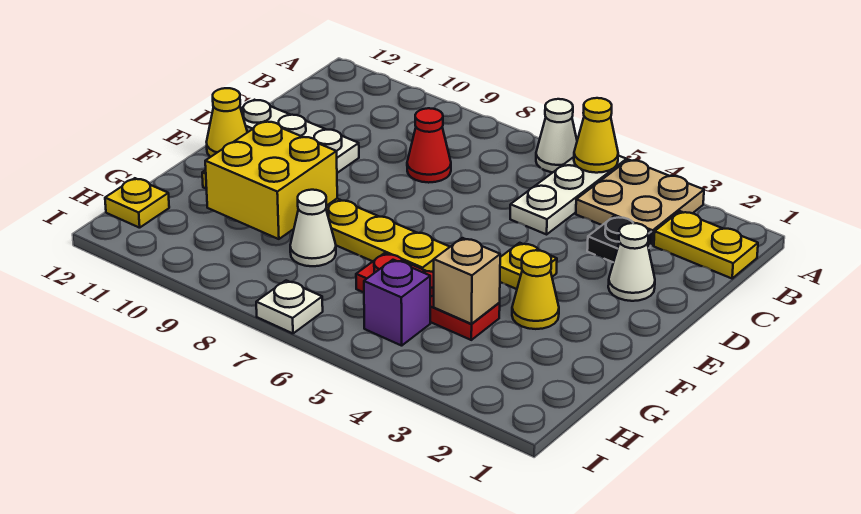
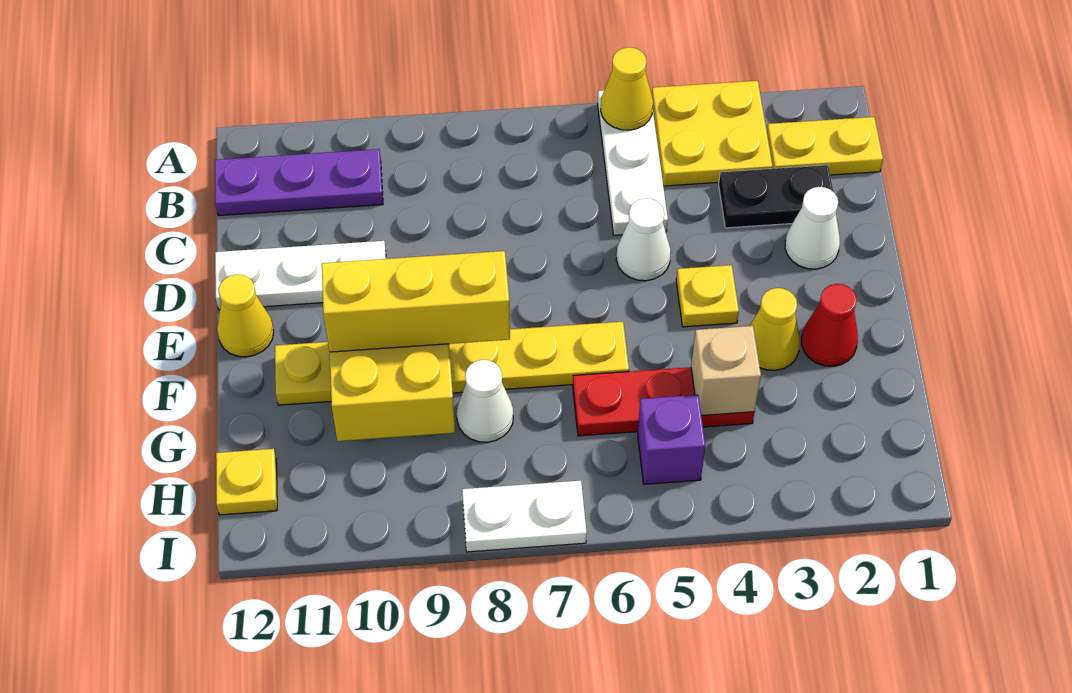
tan 2x2 plate [576,160,704,246] -> yellow 2x2 plate [652,81,773,186]
white 1x1 cone [536,99,577,172] -> white 1x1 cone moved to [616,198,671,281]
none -> purple 1x3 plate [215,149,383,216]
black 1x1 plate [587,216,651,262] -> black 1x2 plate [719,165,833,228]
red 1x1 cone [407,108,451,183] -> red 1x1 cone moved to [802,284,858,366]
none -> yellow 1x3 brick [322,251,510,352]
white 1x1 plate [256,280,323,333] -> white 1x2 plate [462,481,587,552]

